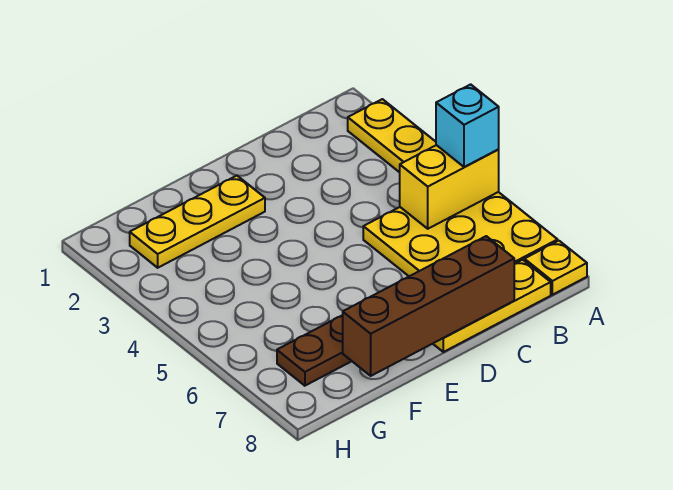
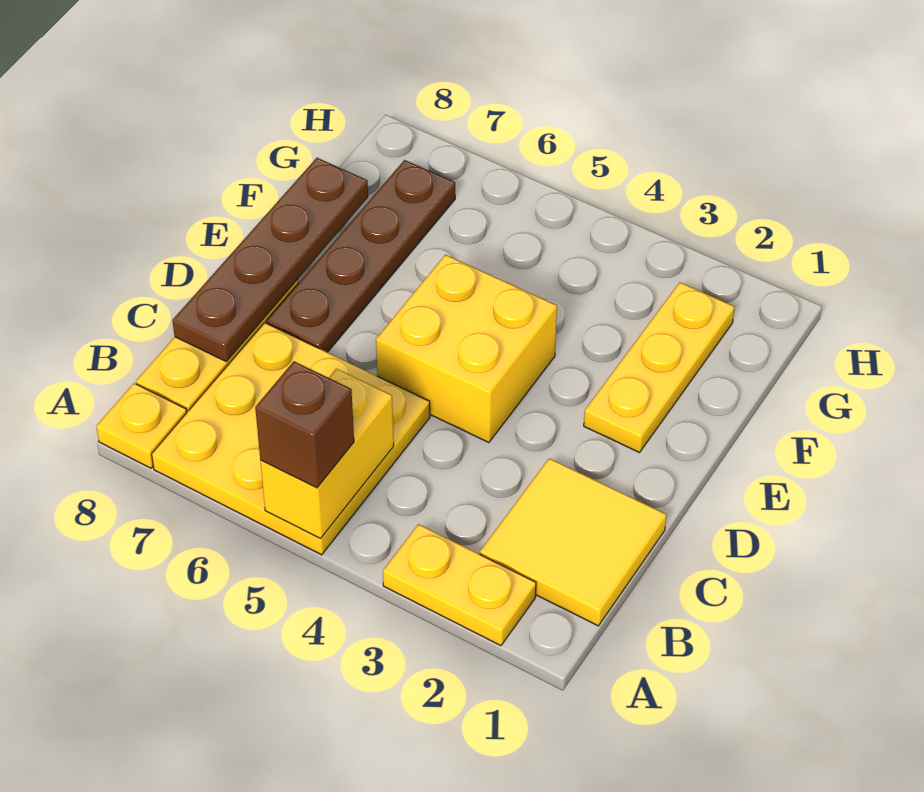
cyan 1x1 brick [436,84,499,167] -> brown 1x1 brick [255,361,354,488]
none -> yellow 2x2 tile [480,458,666,626]
brown 1x4 brick [343,236,514,376] -> brown 1x4 plate [172,158,368,361]
none -> yellow 2x2 brick [376,255,557,443]

